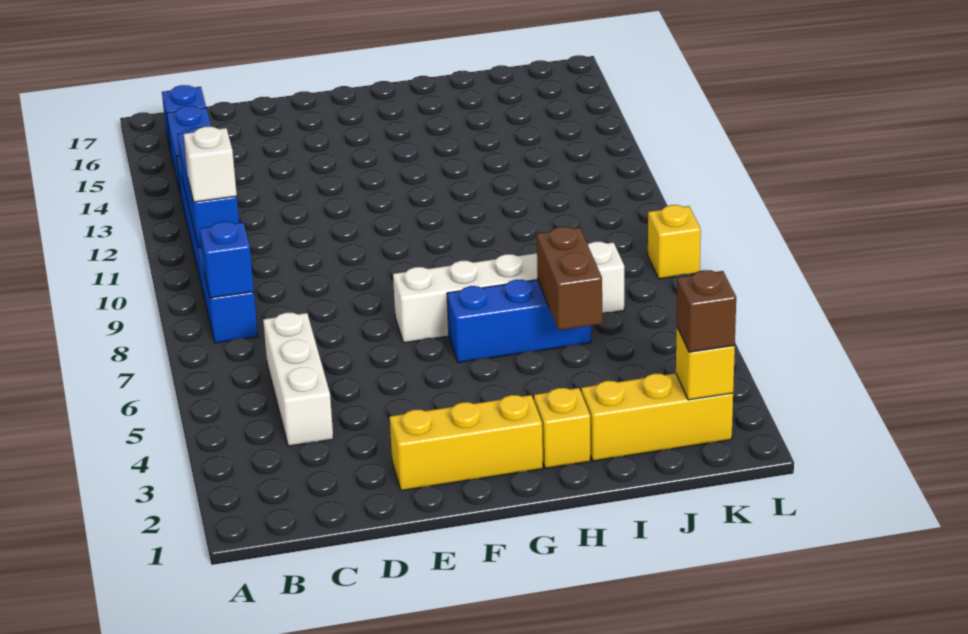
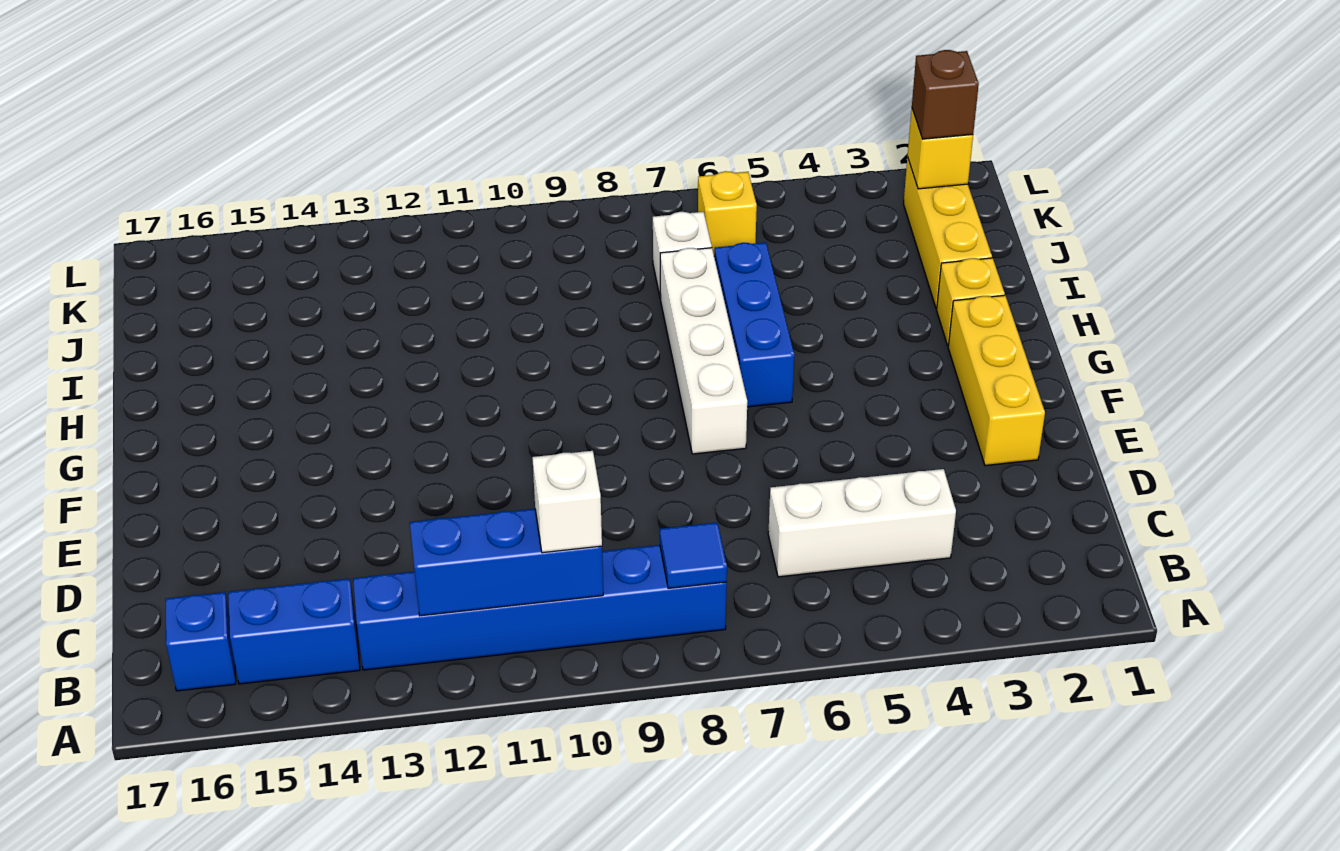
blue 1x1 brick [200,221,254,298] -> blue 1x1 tile [660,522,727,588]
brown 1x2 brick [537,227,602,330] -> none
yellow 1x1 brick [648,205,701,279] -> yellow 1x1 brick moved to [698,171,757,256]

